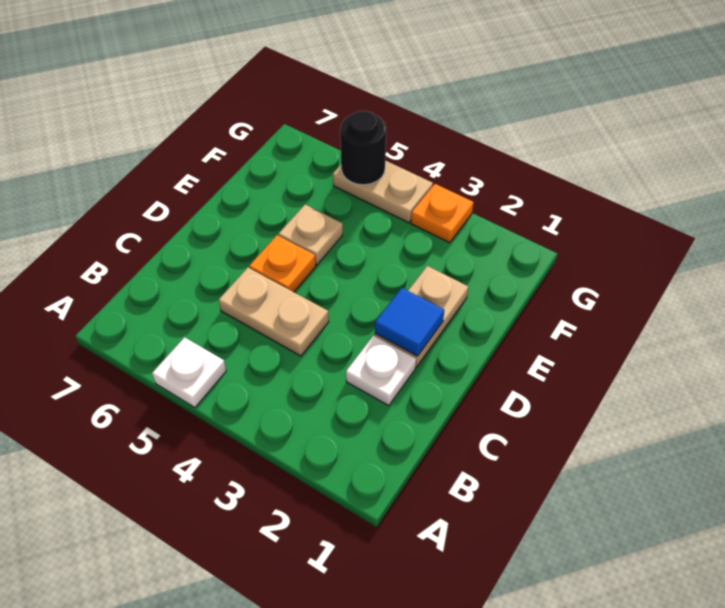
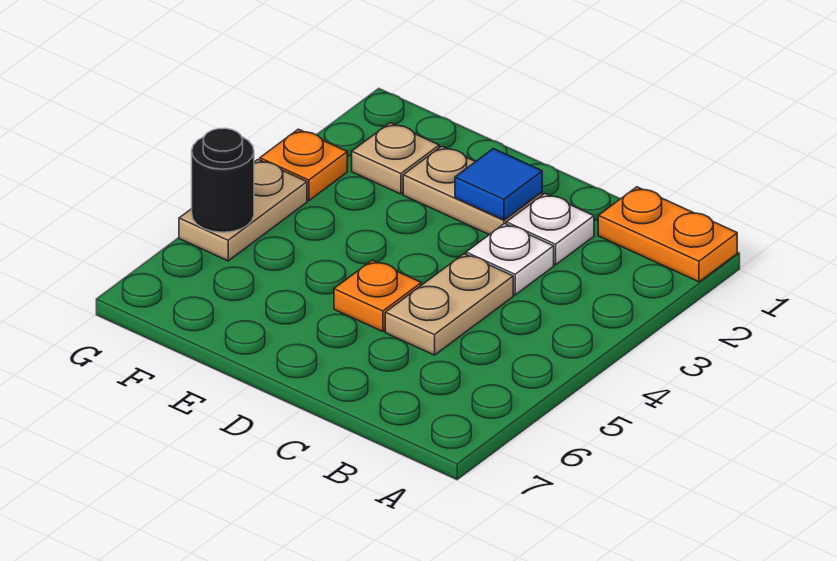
none -> orange 1x2 plate [598,187,737,282]
white 1x1 plate [152,337,226,408] -> white 1x1 plate moved to [466,224,554,295]
tan 1x1 plate [279,205,343,265] -> tan 1x1 plate moved to [352,123,439,194]

